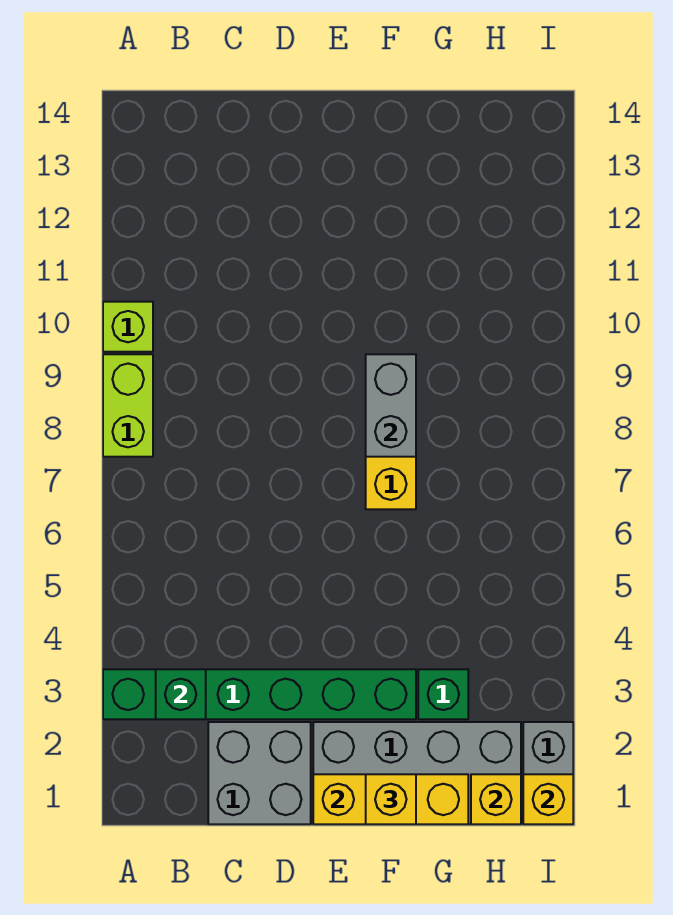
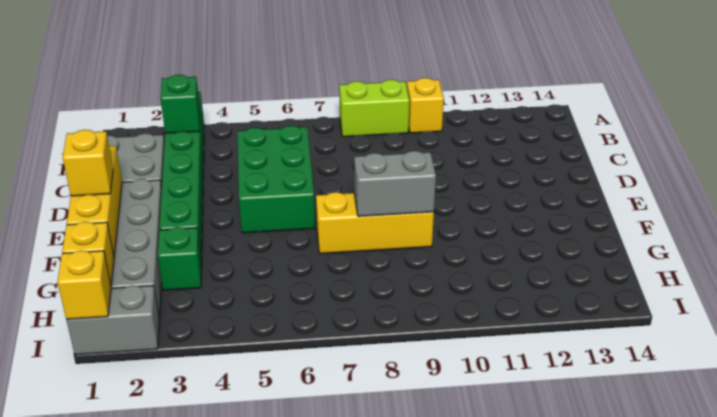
lime 1x1 brick [103,302,153,352] -> yellow 1x1 brick [407,78,444,133]
none -> green 2x3 brick [238,126,315,233]

